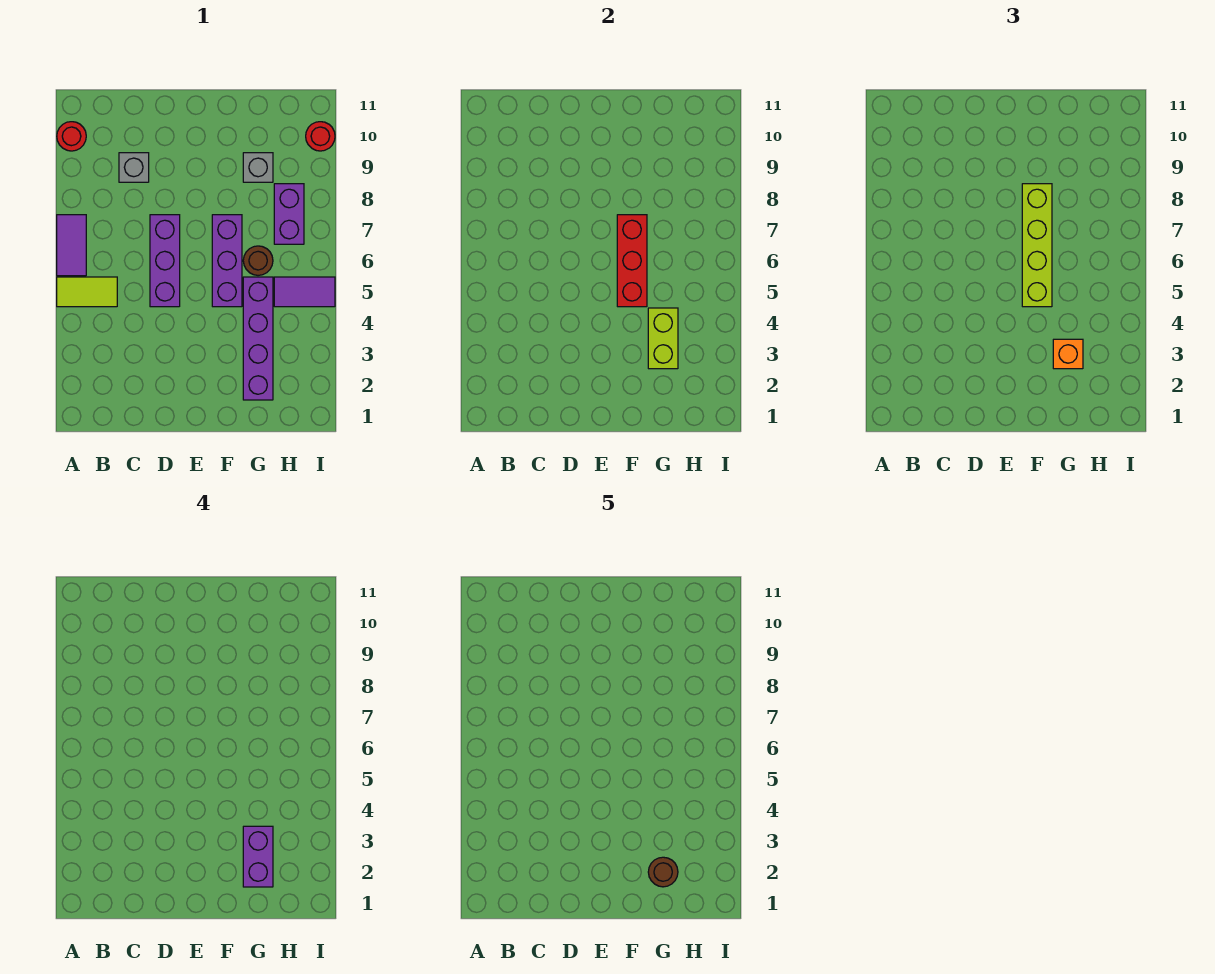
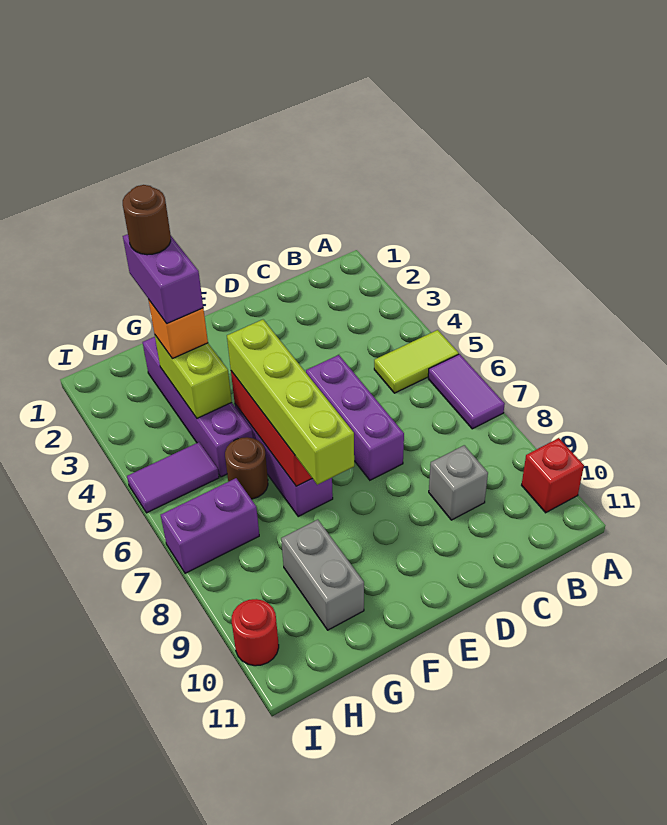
red 1x1 round brick [57,122,86,151] -> red 1x1 brick [522,438,584,513]
grey 1x1 brick [243,153,273,182] -> grey 1x2 brick [281,520,364,630]
purple 1x2 brick [274,184,304,244] -> purple 1x2 brick turned to [161,478,259,573]

